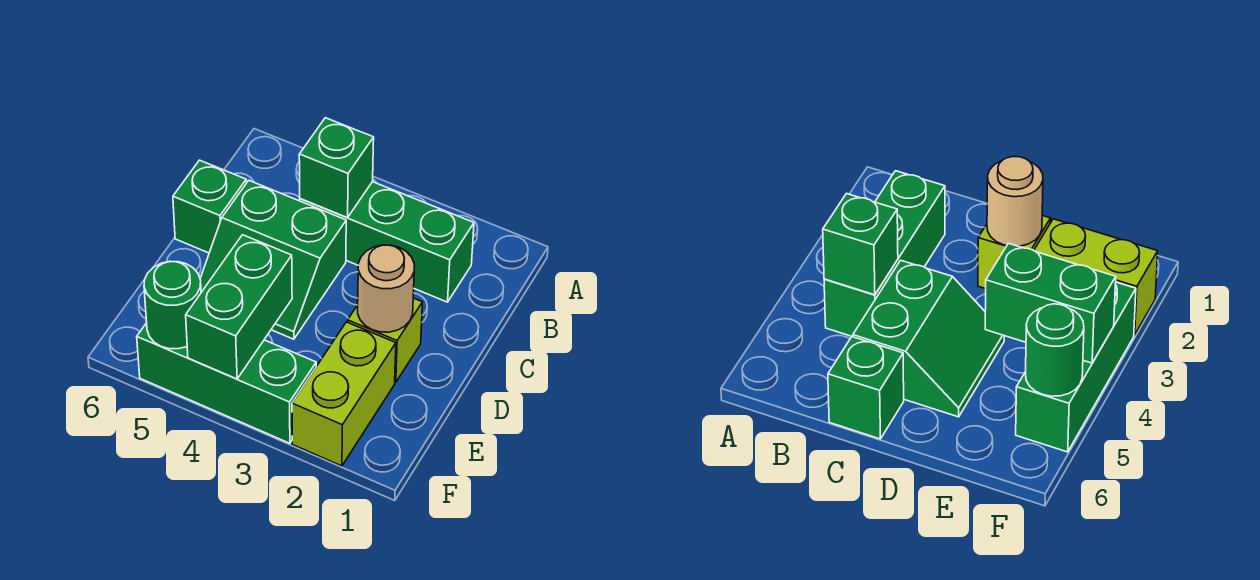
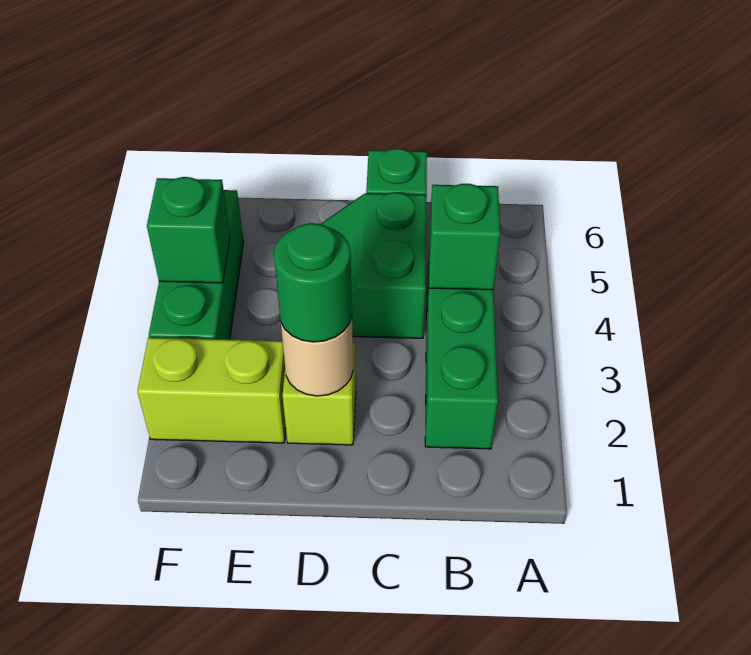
green 1x2 brick [186,235,292,379] -> green 1x1 brick [147,177,230,283]
green 1x1 round brick [144,261,201,349] -> green 1x1 round brick moved to [274,223,352,342]

